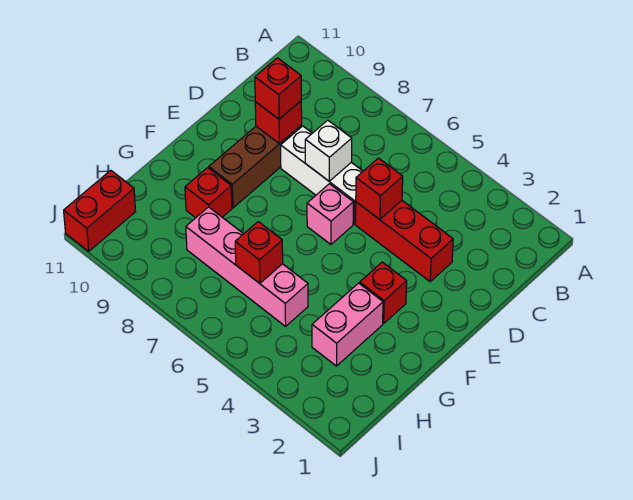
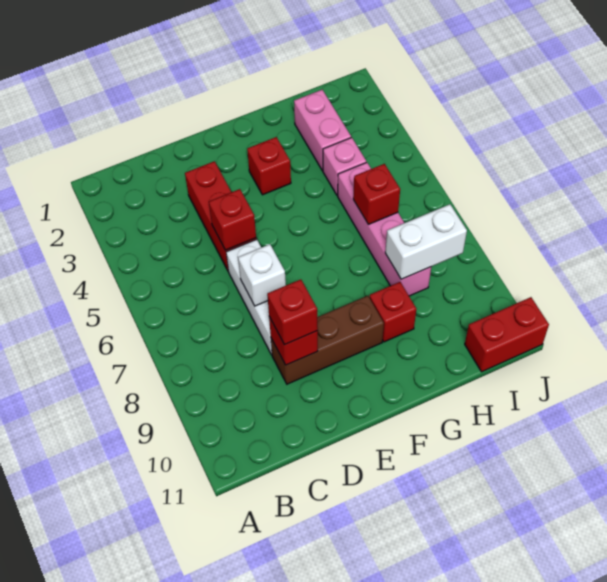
pink 1x1 brick [307,184,353,244] -> pink 1x1 brick moved to [323,138,366,195]
pink 1x2 brick [312,283,383,366] -> pink 1x2 brick turned to [294,90,351,171]
none -> white 1x2 brick [385,204,467,279]

